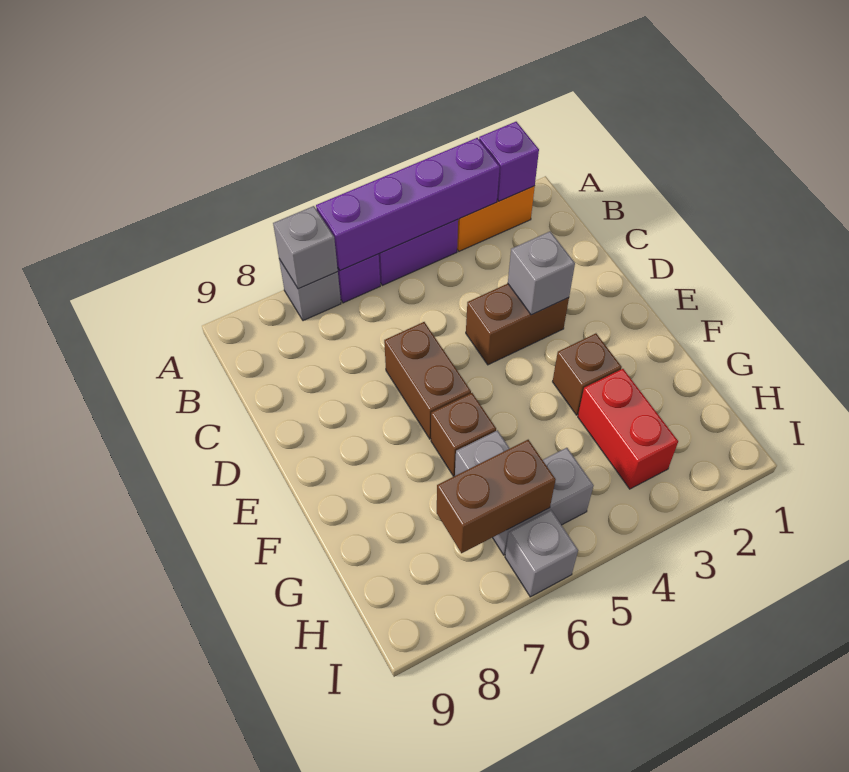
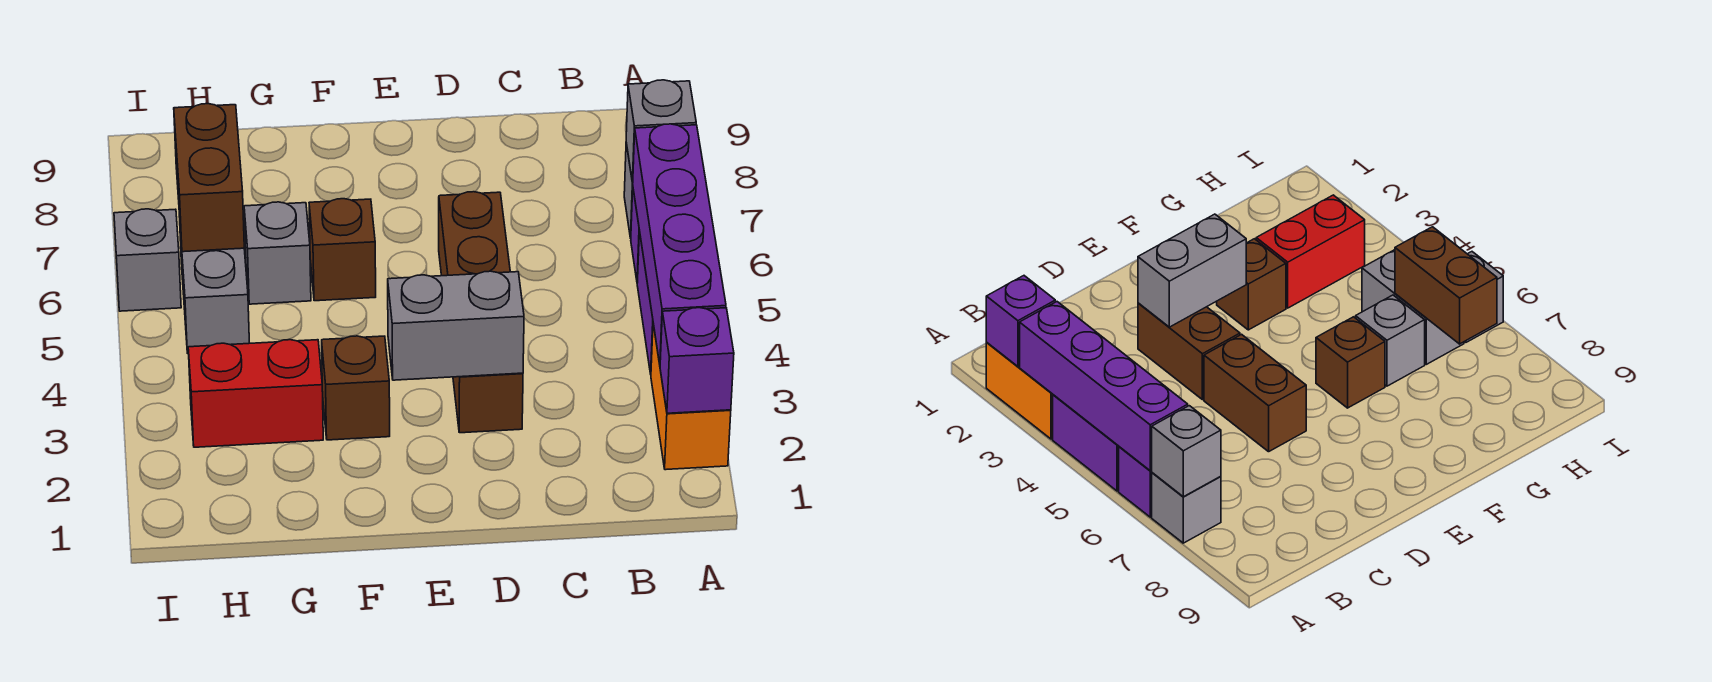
grey 1x1 brick [508,231,575,315] -> grey 1x2 brick [388,271,524,380]
brown 1x2 brick [384,322,471,439] -> brown 1x2 brick turned to [439,192,510,276]

